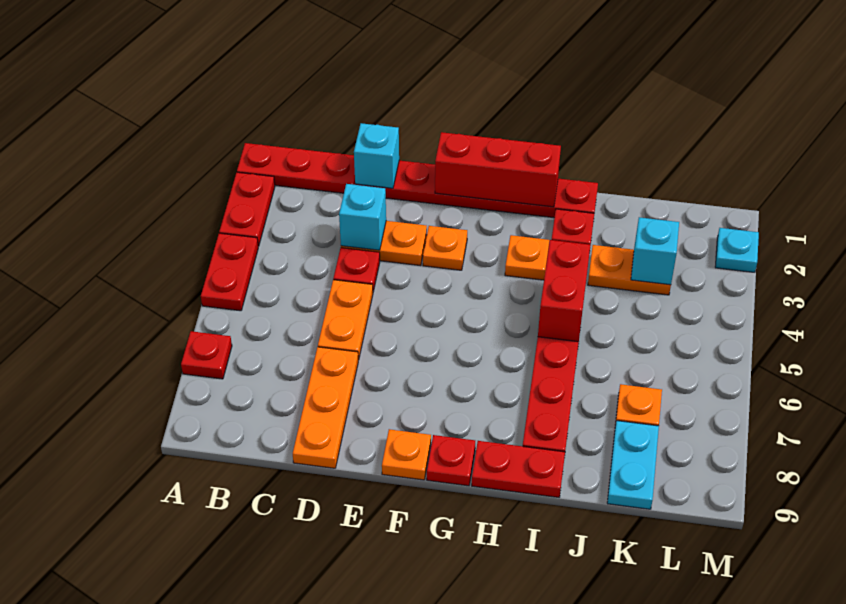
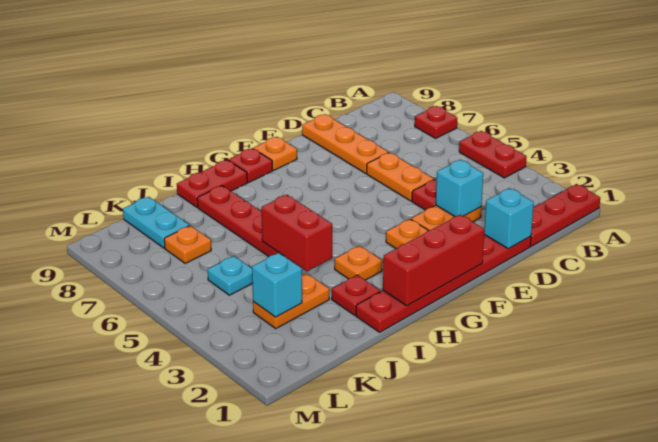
red 1x2 plate [219,172,275,246] -> none
cyan 1x1 plate [715,228,759,272] -> cyan 1x1 plate moved to [208,256,253,295]

